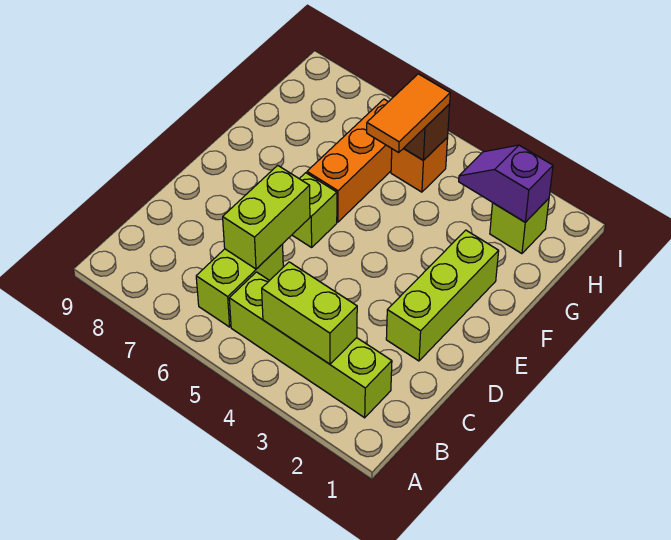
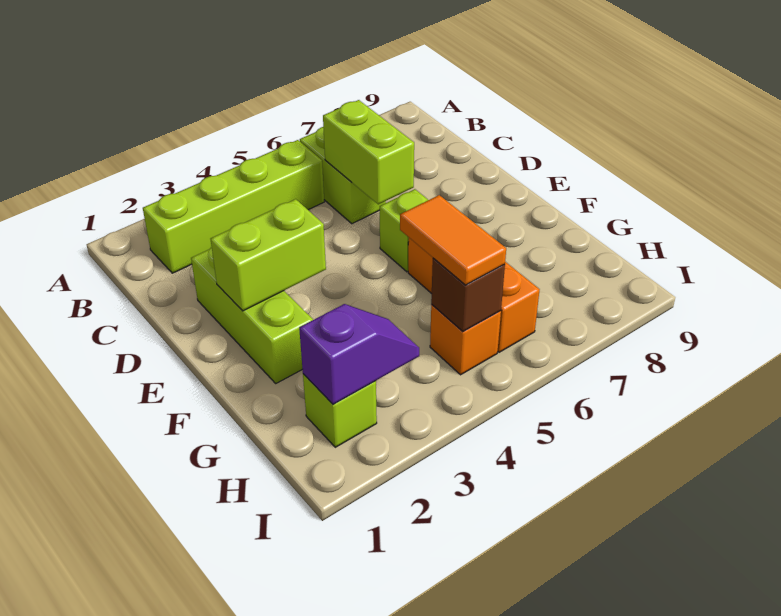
lime 1x2 brick [262,262,357,364] -> lime 1x2 brick moved to [211,199,326,311]

